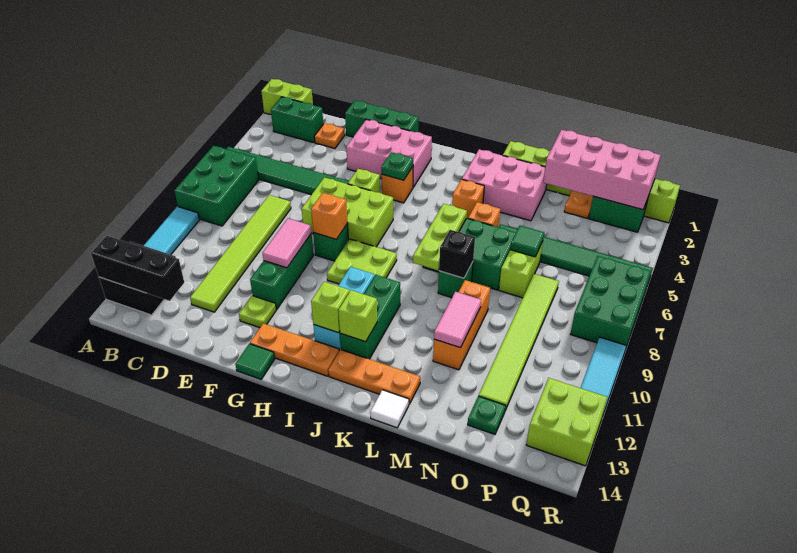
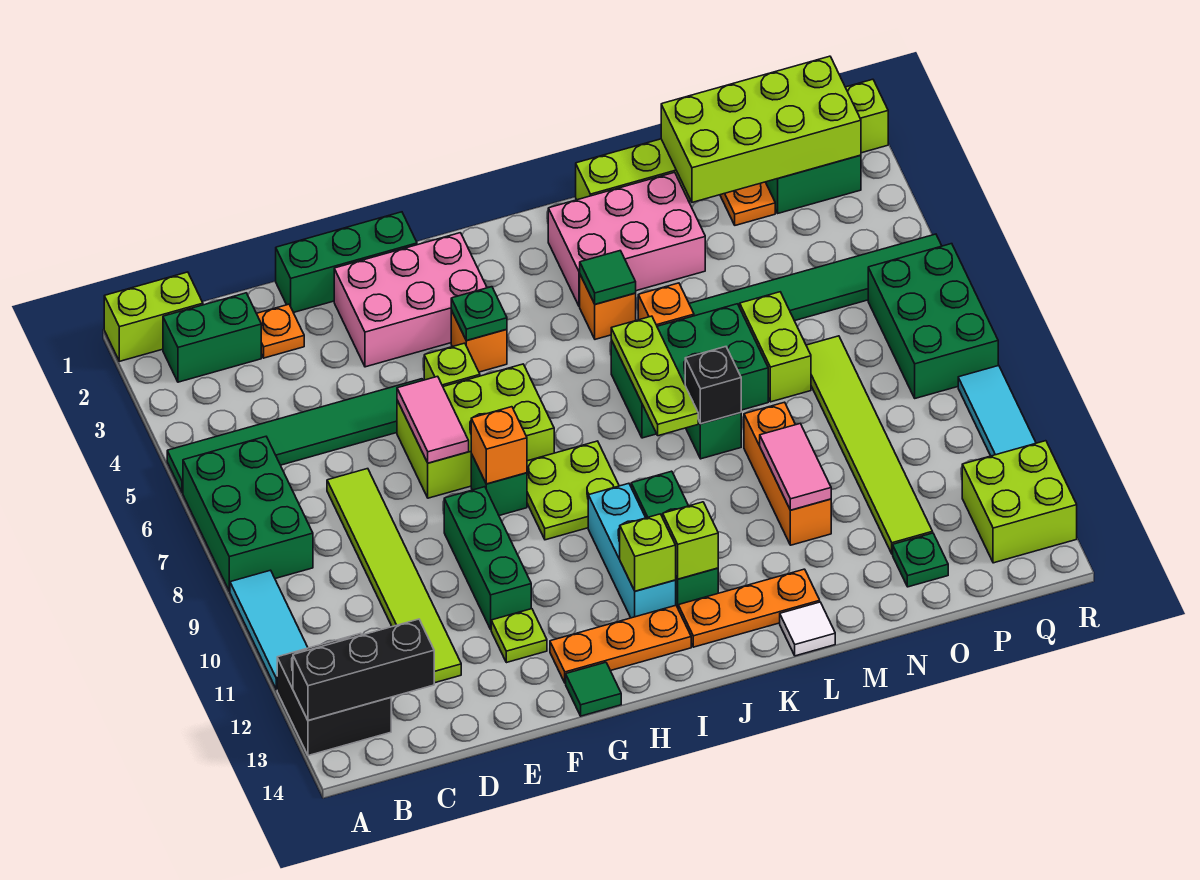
pink 1x2 tile [263,219,312,268] -> pink 1x2 tile moved to [397,376,469,463]
pink 2x4 brick [543,130,661,210] -> lime 2x4 brick [661,56,861,202]
green 1x1 tile [510,226,544,257] -> green 1x1 tile moved to [580,251,636,304]

